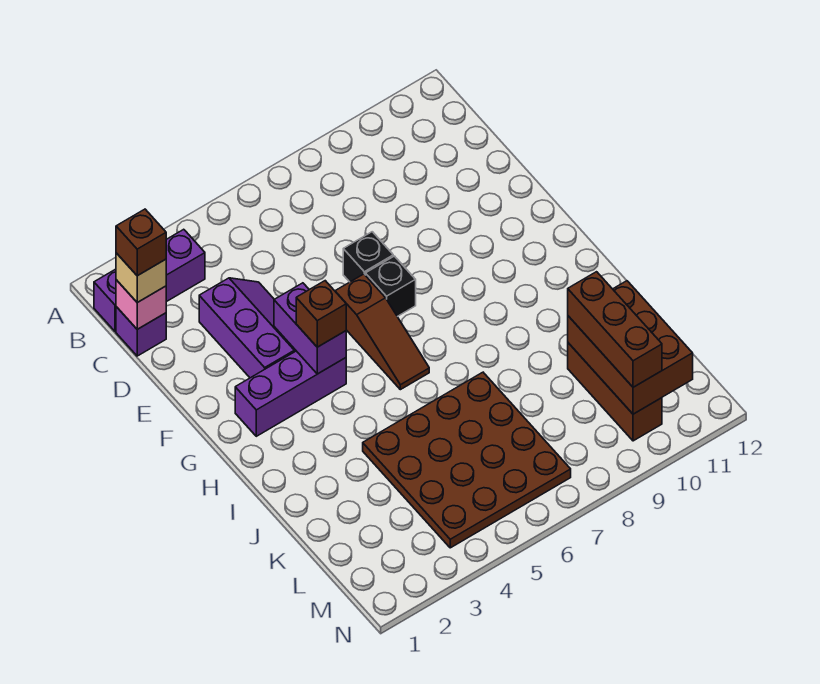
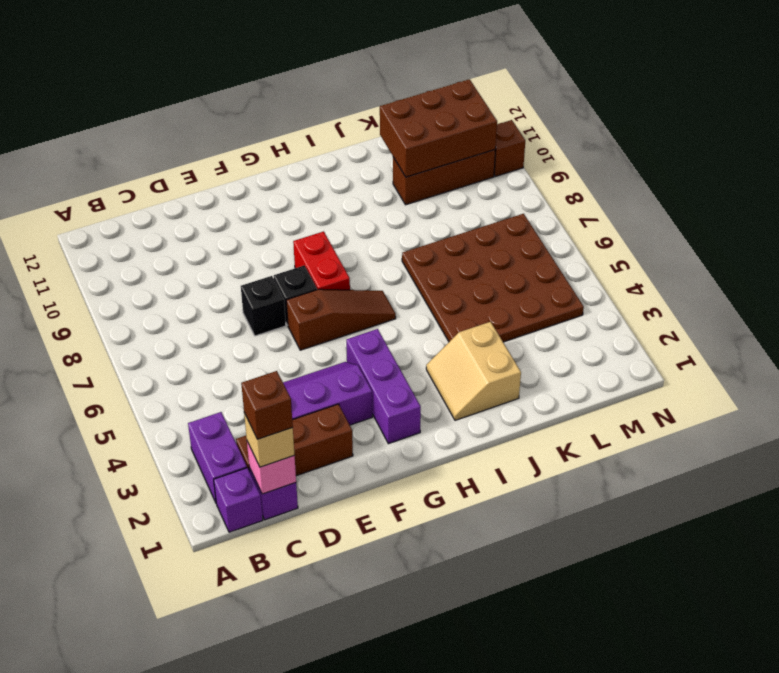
purple 1x2 brick [274,283,346,374] -> none
brown 1x1 brick [296,281,346,347] -> brown 1x1 brick moved to [494,120,525,176]
none -> red 1x2 brick [293,231,350,290]
none -> tan 2x2 slope [426,322,521,420]
brown 1x3 brick [568,272,662,387] -> brown 1x3 brick moved to [236,404,353,476]

